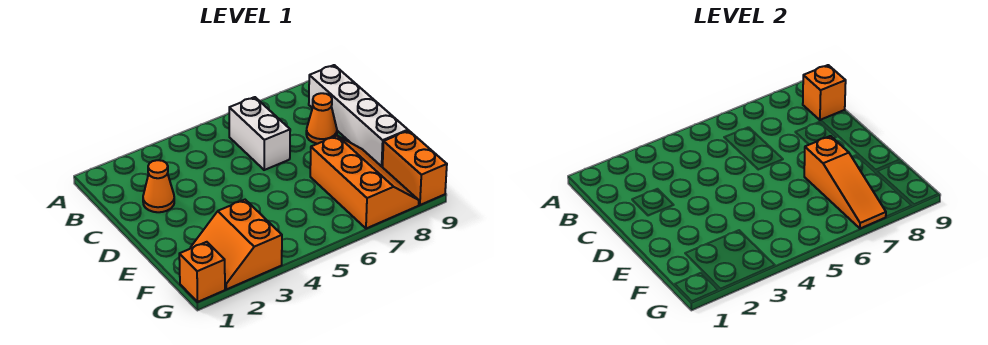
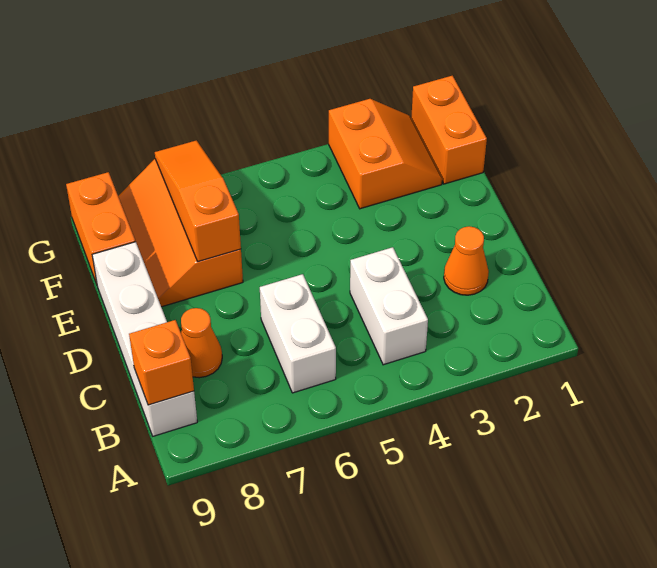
none -> white 1x2 brick [350,247,428,365]
orange 1x1 brick [179,242,225,302] -> orange 1x2 brick [411,76,487,184]

